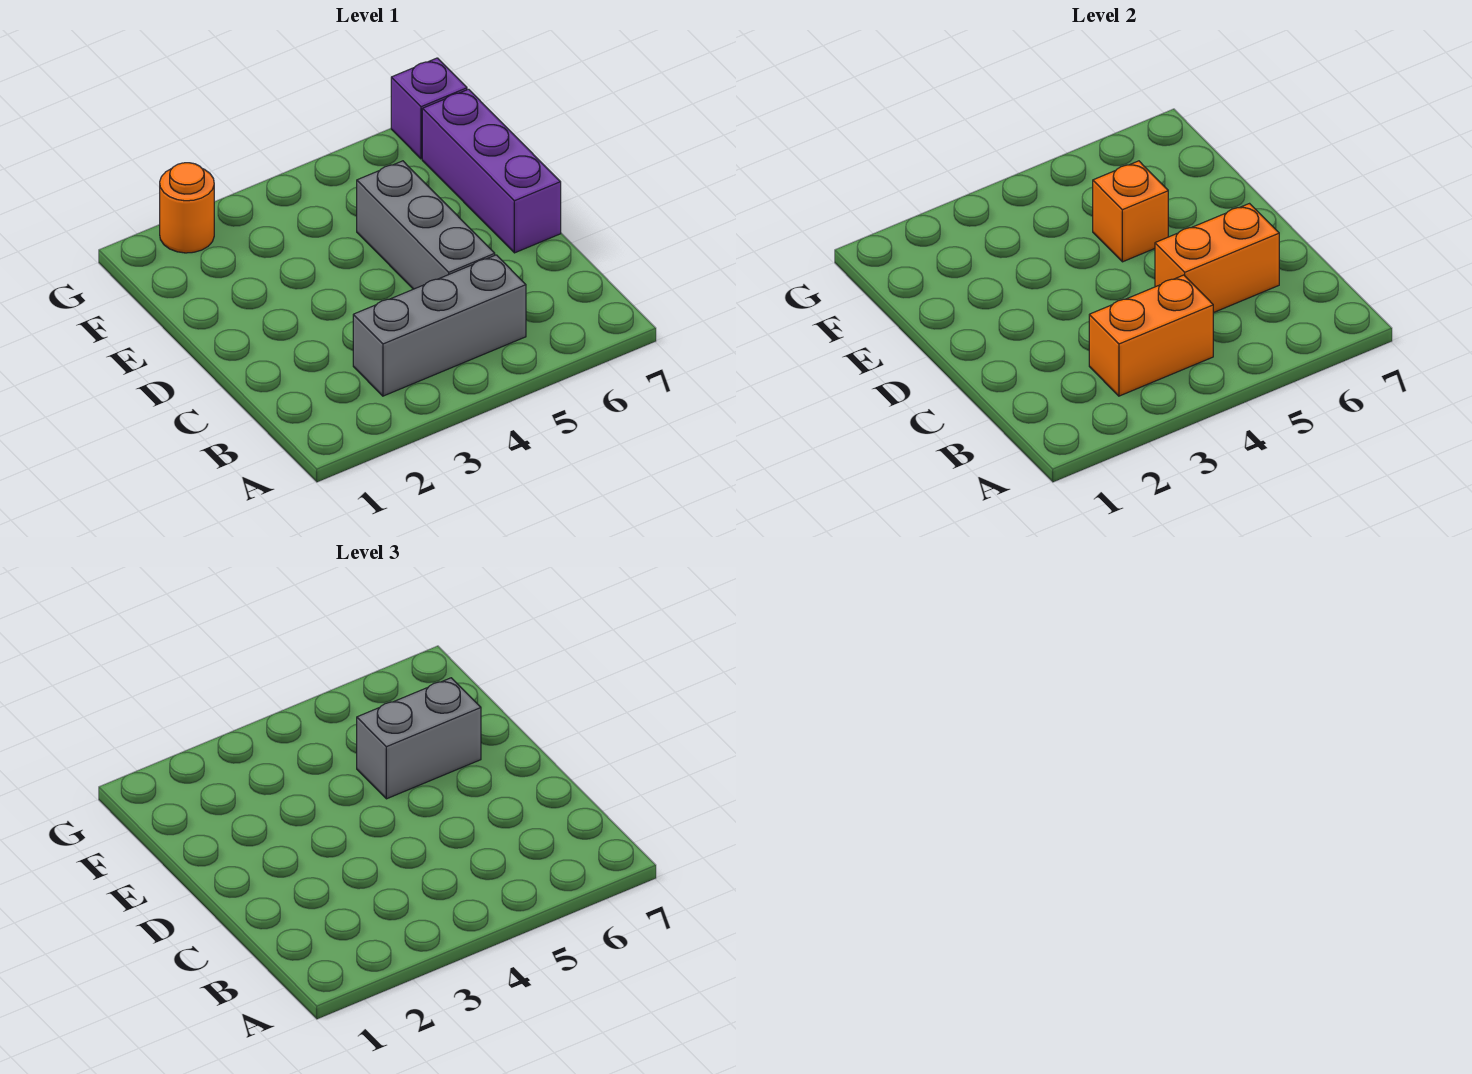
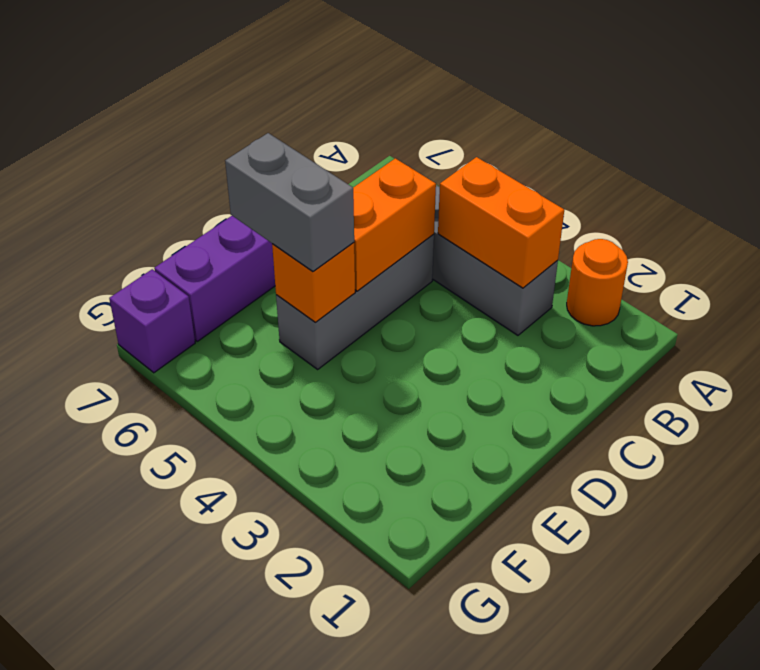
orange 1x2 brick [1155,204,1279,313] -> orange 1x2 brick turned to [353,158,436,291]
orange 1x1 round brick [160,163,214,253] -> orange 1x1 round brick moved to [567,239,628,326]

